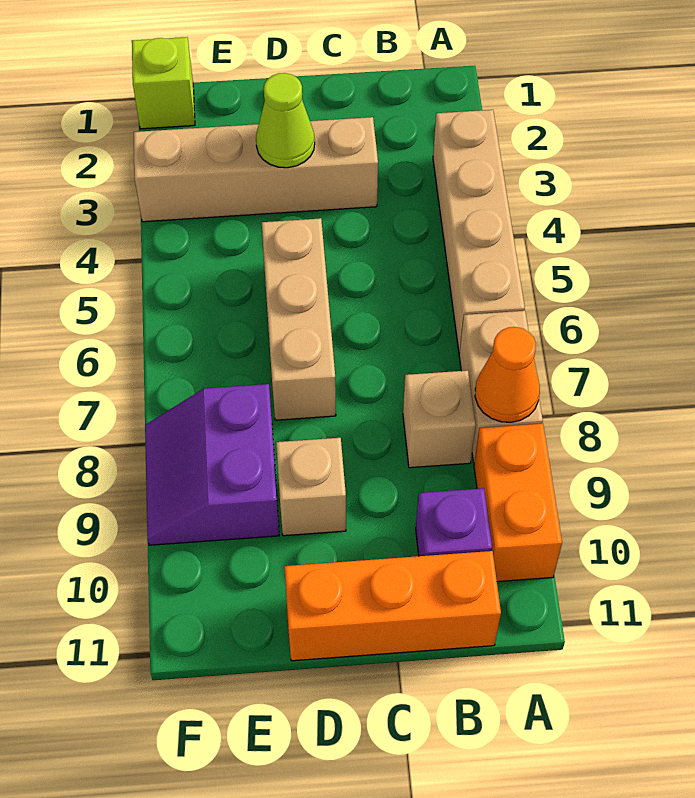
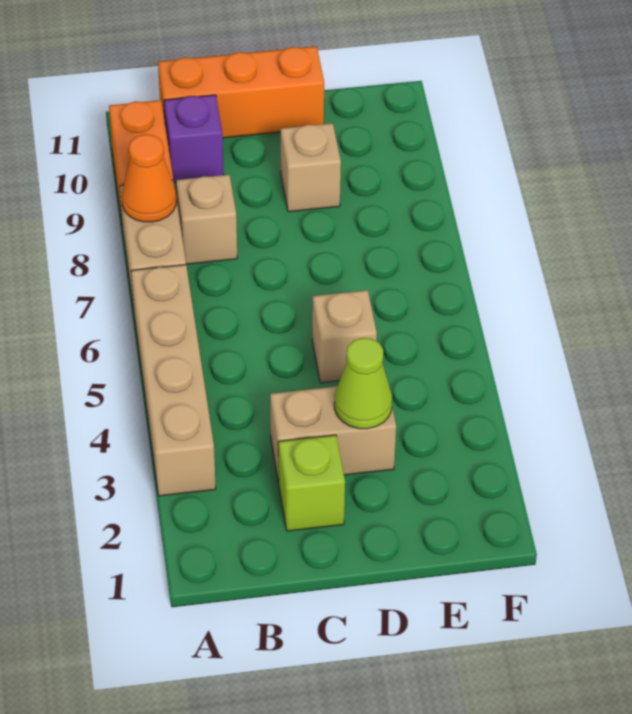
tan 1x4 brick [134,117,378,222] -> tan 1x2 brick [270,386,396,482]
tan 1x3 brick [262,218,336,420] -> tan 1x1 brick [312,290,377,383]
purple 2x2 slope [145,384,279,545] -> none
lime 1x1 brick [132,37,195,129] -> lime 1x1 brick moved to [278,435,345,531]

